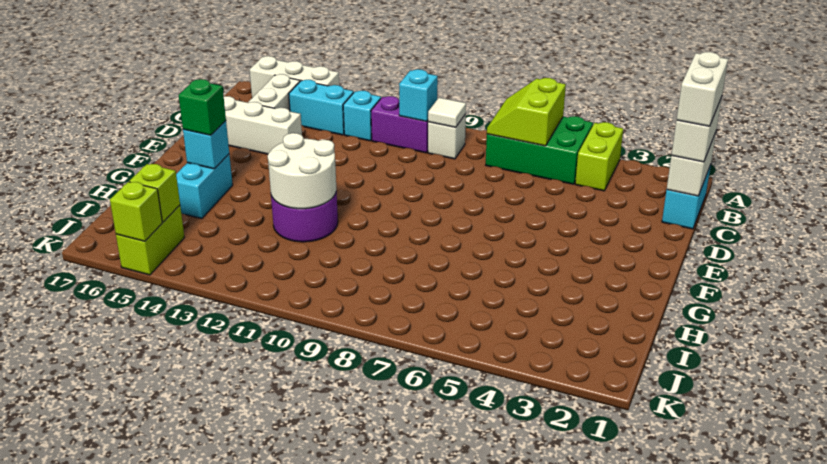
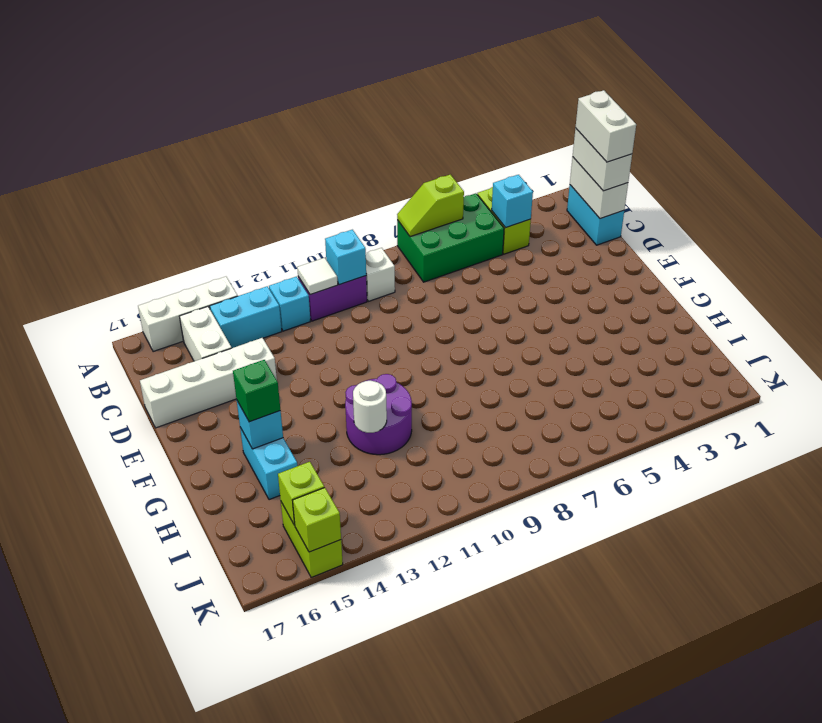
lime 2x2 slope [487,78,566,146] -> lime 1x2 slope [397,175,464,237]
none -> cyan 1x1 brick [492,175,533,228]
white 1x1 tile [428,98,466,127] -> white 1x1 tile moved to [297,258,338,295]
white 2x2 round brick [268,133,336,209] -> white 1x1 round brick [353,381,387,433]

